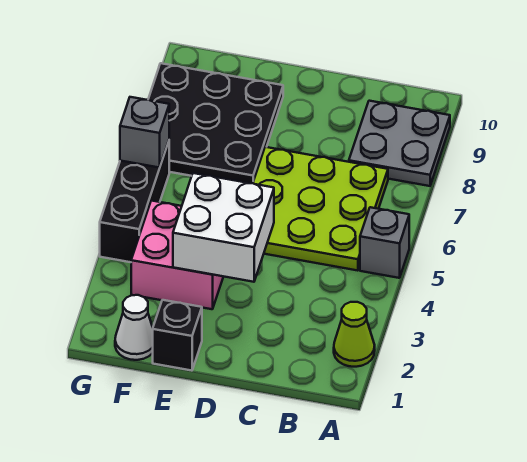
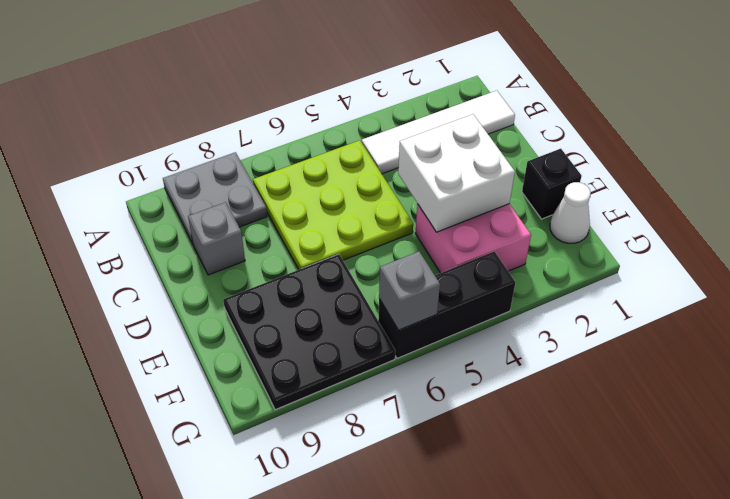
lime 1x1 cone [334,302,375,367] -> none
grey 1x1 brick [360,207,409,278] -> grey 1x1 brick moved to [188,202,245,275]
none -> white 1x4 tile [362,91,515,174]

